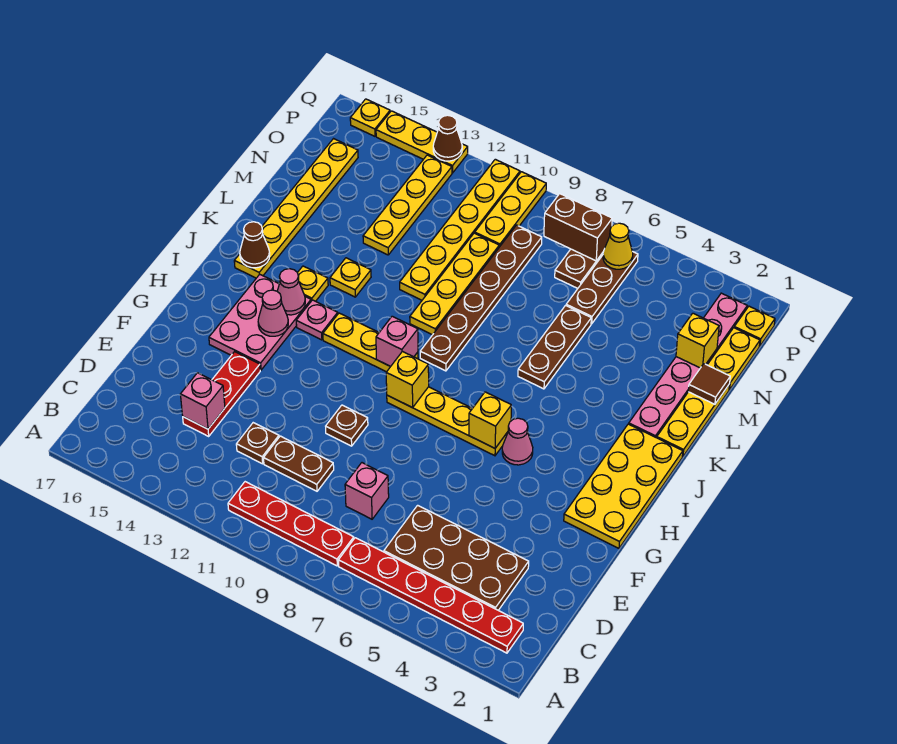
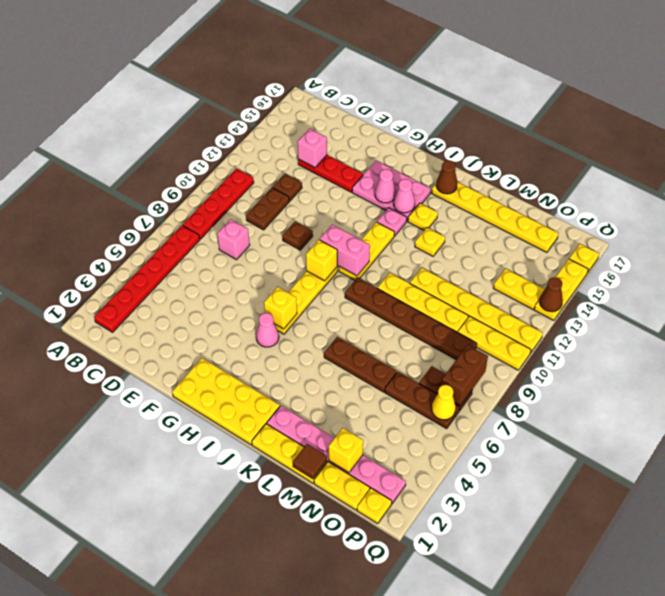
brown 2x4 plate [384,505,529,610] -> none
pink 1x1 brick [376,316,418,366] -> pink 1x2 brick [320,225,370,276]
yellow 1x4 plate [363,155,452,255] -> yellow 1x2 plate [494,269,545,309]

